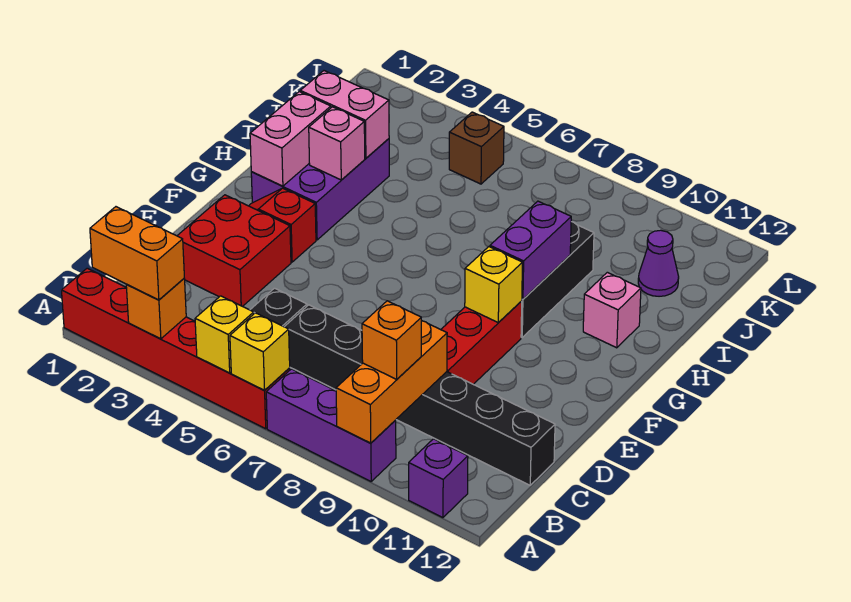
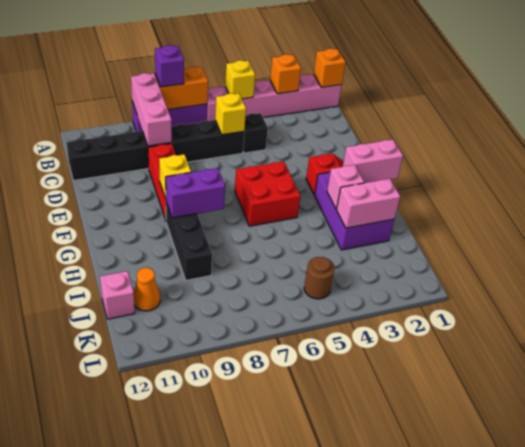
red 1x6 brick [61,268,290,429] -> pink 1x6 brick [207,74,342,121]
orange 1x2 brick [90,207,184,300] -> orange 1x2 brick moved to [155,67,208,110]
yellow 1x1 brick [230,313,290,390] -> yellow 1x1 brick moved to [215,93,246,135]
orange 1x3 brick [336,321,447,443] -> pink 1x3 brick [131,73,172,146]
purple 1x1 brick [409,439,468,518] -> purple 1x1 brick moved to [155,45,184,87]
orange 1x1 brick [362,301,421,379] -> orange 1x1 brick moved to [314,48,346,87]
red 2x2 brick [177,195,291,307] -> red 2x2 brick moved to [235,161,301,226]
pink 1x2 brick [250,92,331,186] -> pink 1x2 brick turned to [343,139,403,183]
purple 1x2 brick [490,201,571,299] -> purple 1x2 brick turned to [166,168,225,218]
pink 1x1 brick [583,272,641,348] -> pink 1x1 brick moved to [100,271,135,319]
purple 1x1 cone [638,230,679,296] -> orange 1x1 cone [134,268,160,311]
brown 1x1 brick [449,112,504,184] -> brown 1x1 round brick [304,257,335,299]

